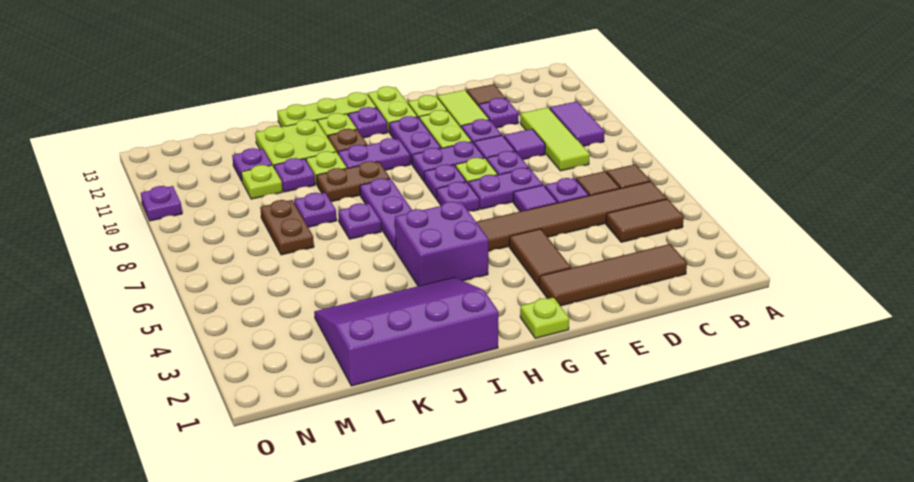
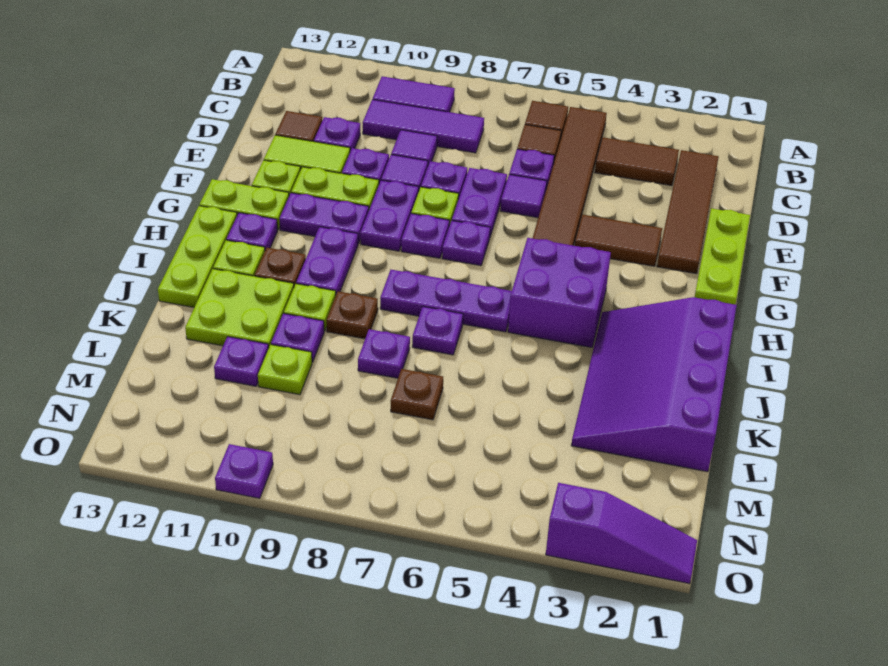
brown 1x2 tile [606,199,684,242] -> brown 1x2 tile turned to [595,137,679,186]
lime 1x3 tile [520,108,590,171] -> purple 1x3 tile [363,100,484,153]
lime 1x1 plate [520,297,569,338] -> lime 1x3 plate [695,208,750,304]
brown 1x2 plate [317,161,390,202] -> brown 1x1 plate [326,291,378,339]
brown 1x2 plate [260,200,314,255] -> brown 1x1 plate [391,369,443,420]
none -> purple 1x3 slope [546,483,697,584]

